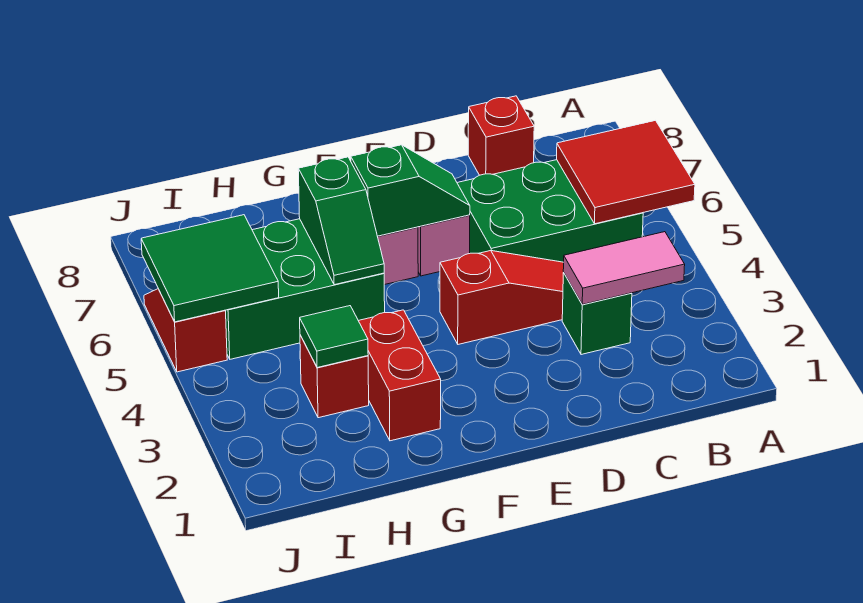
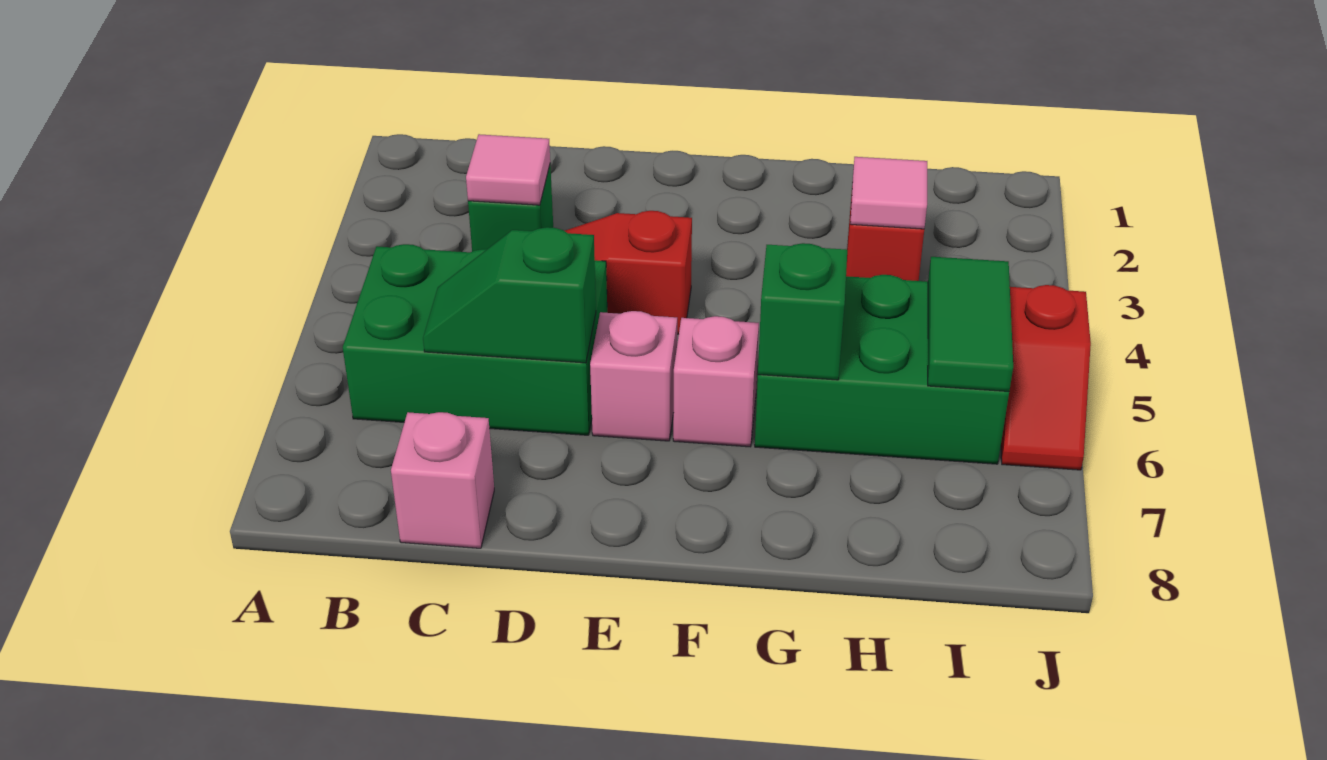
red 2x2 tile [557,120,695,224] -> none
pink 1x2 tile [563,232,685,304] -> pink 1x1 tile [466,134,550,205]
red 1x1 brick [468,96,534,175] -> pink 1x1 brick [391,412,494,548]
green 1x2 slope [351,145,470,236] -> green 1x2 slope moved to [423,227,596,363]
red 1x2 brick [359,310,441,441] -> none
green 1x1 tile [300,306,368,368] -> pink 1x1 tile [850,157,927,229]
green 2x2 tile [141,215,279,322] -> green 1x2 tile [928,257,1013,391]

